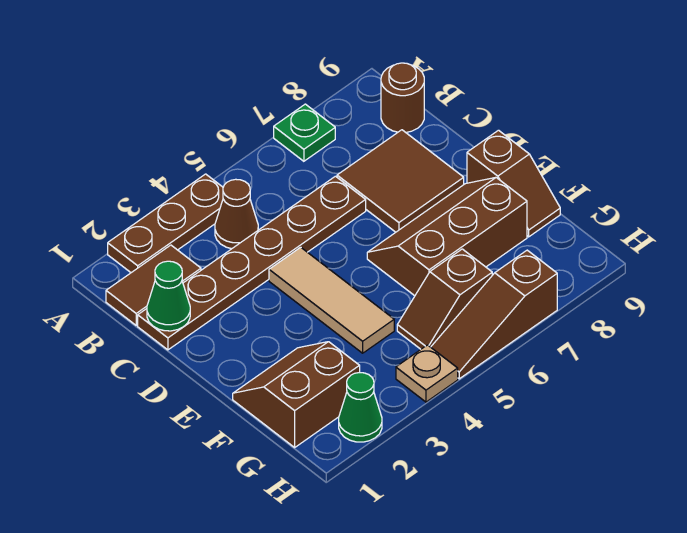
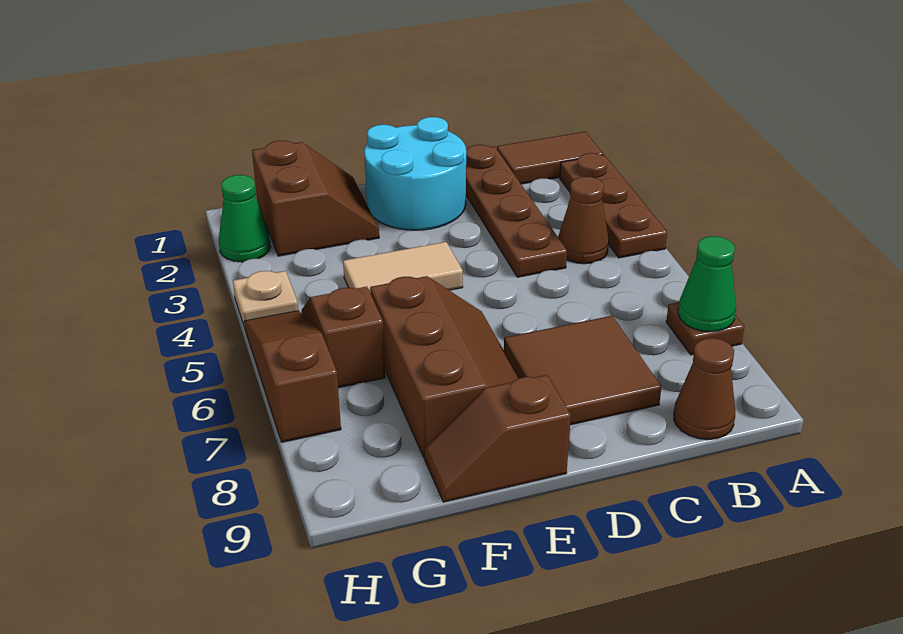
green 1x1 plate [274,104,335,161] -> brown 1x1 plate [666,302,745,355]
brown 1x2 tile [106,245,201,325] -> brown 1x2 tile turned to [497,132,603,184]
brown 1x1 round brick [381,63,424,132] -> brown 1x1 cone [674,338,735,440]
brown 1x6 plate [138,176,366,350] -> brown 1x4 plate [466,145,567,277]
green 1x1 cone [147,261,190,331] -> green 1x1 cone moved to [678,236,736,332]
none -> cyan 2x2 round brick [364,117,466,230]
tan 1x3 tile [269,247,394,353] -> tan 1x2 tile [343,242,463,293]

